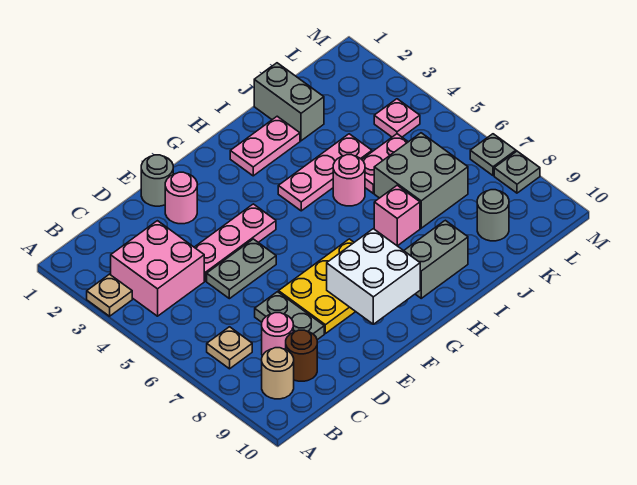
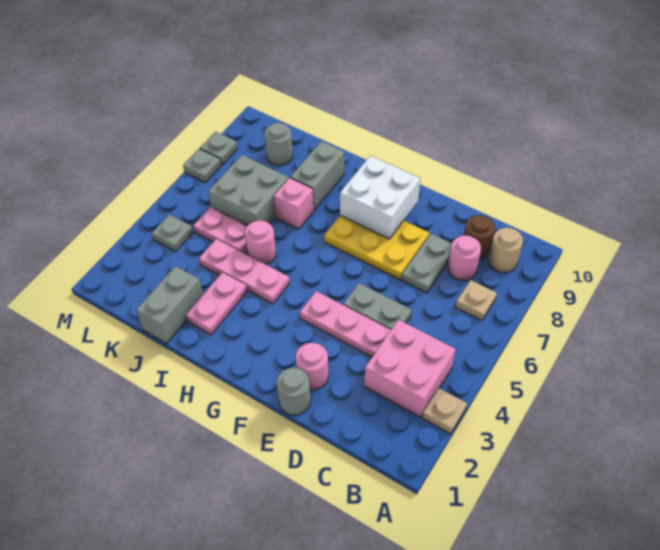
pink 1x2 plate [230,116,300,176] -> pink 1x2 plate turned to [186,273,247,335]
grey 1x2 brick [404,220,468,298] -> grey 1x2 brick turned to [290,141,344,210]
pink 1x1 plate [374,99,420,137] -> grey 1x1 plate [152,215,193,252]

